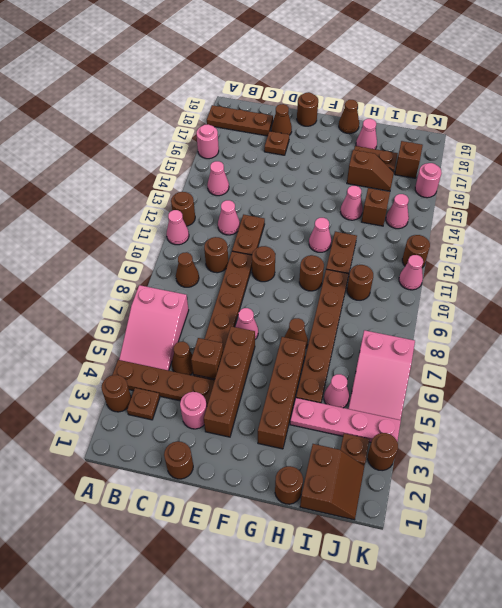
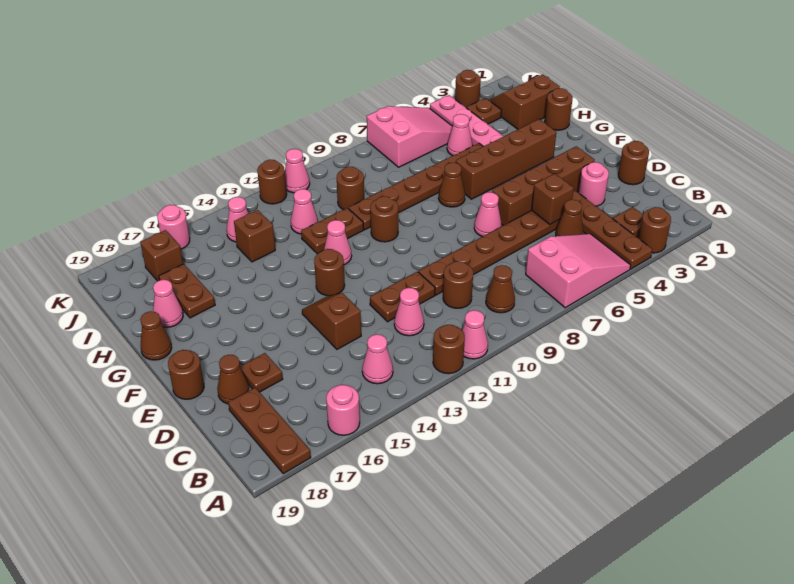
brown 1x1 round brick [252,246,275,282] -> brown 1x1 round brick moved to [314,249,345,296]
pink 1x1 cone [341,186,363,220] -> pink 1x1 cone moved to [291,189,318,234]
brown 1x2 slope [347,150,394,191] -> brown 1x2 slope moved to [302,293,361,349]

